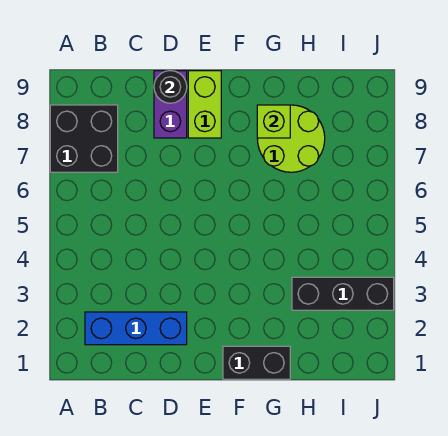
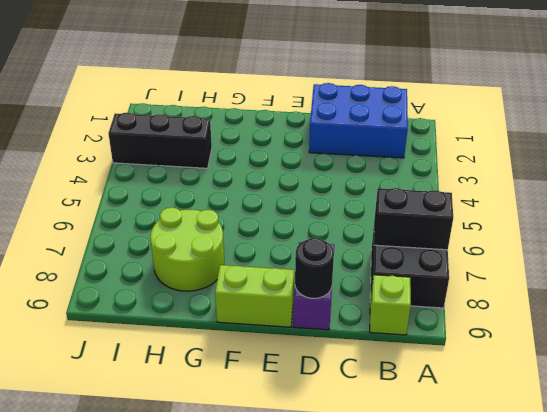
blue 1x3 brick [85,312,187,345] -> blue 2x3 brick [309,83,408,158]
lime 1x2 brick [188,71,221,138] -> lime 1x2 brick turned to [215,265,294,327]
black 1x2 brick [223,346,290,379] -> black 1x2 brick moved to [374,188,453,250]
lime 1x1 brick [257,105,290,138] -> lime 1x1 brick moved to [370,275,411,335]

